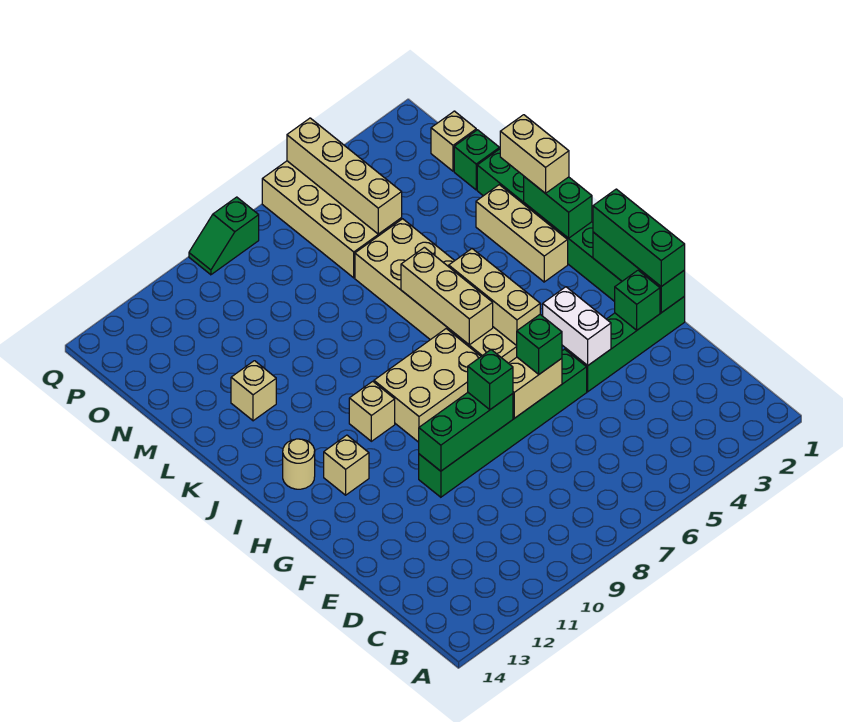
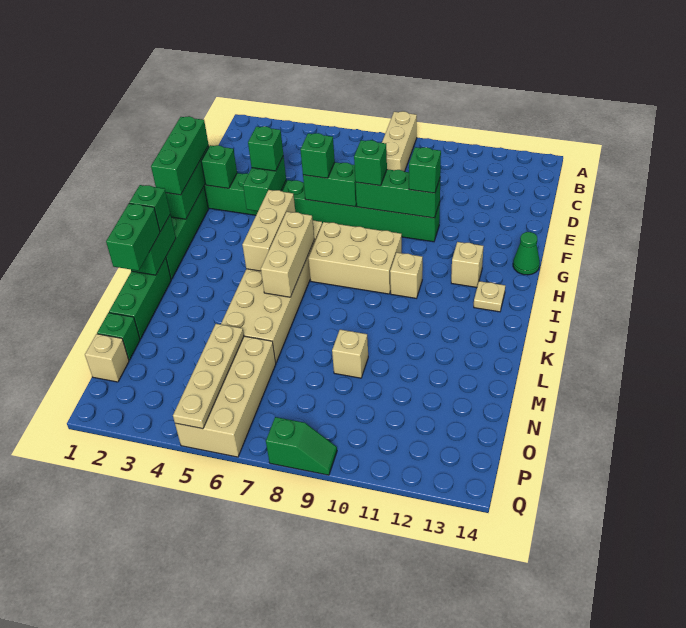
white 1x2 brick [543,287,611,366] -> green 1x2 brick [243,156,286,211]
none -> green 1x1 brick [248,126,283,171]
tan 1x2 brick [509,357,562,418] -> green 1x2 brick [303,162,357,207]
none -> green 1x1 brick [409,147,441,193]
none -> green 1x1 cone [513,232,540,275]
tan 1x1 round brick [283,439,315,489] -> tan 1x1 plate [474,281,505,312]
none -> green 1x1 brick [129,185,170,232]
tan 1x3 brick [476,185,568,282] -> tan 1x3 brick moved to [382,111,417,172]
tan 1x2 brick [500,115,569,193] -> green 1x2 brick [106,204,160,271]
tan 1x1 brick [231,361,276,421] -> tan 1x1 brick moved to [332,330,368,378]
tan 1x4 brick [287,118,402,234] -> tan 1x4 plate [173,324,244,429]

